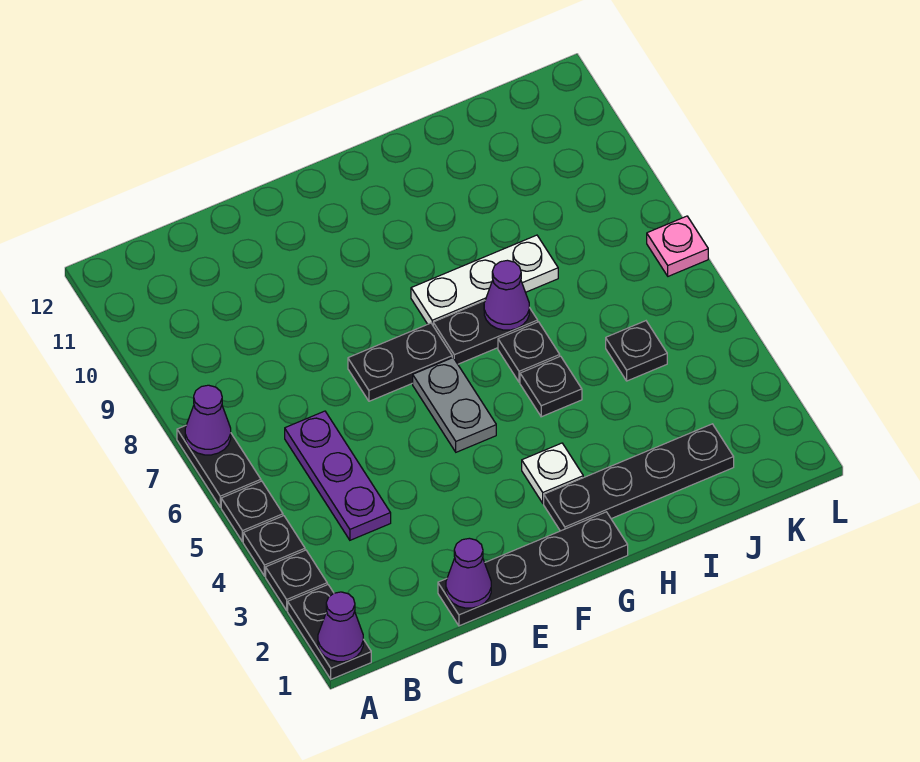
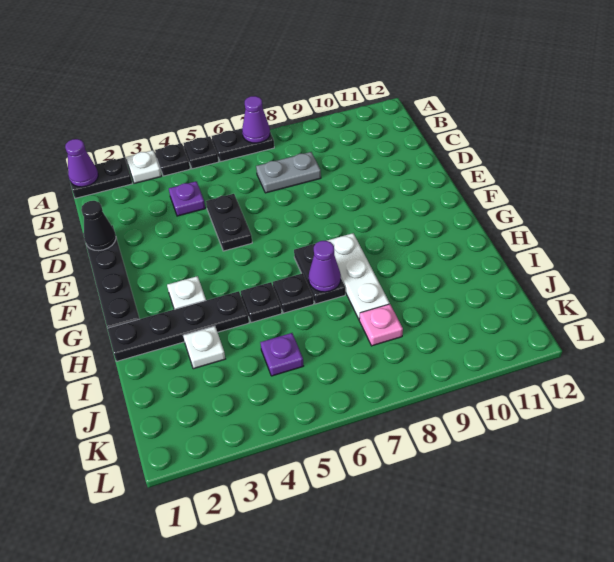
black 1x1 plate [266,550,327,610] -> white 1x1 plate [126,150,161,183]
purple 1x3 plate [285,411,391,540] -> purple 1x1 plate [169,181,205,216]
purple 1x1 cone [446,538,491,608] -> black 1x1 cone [81,201,116,251]
black 1x2 plate [348,323,452,401] -> black 1x2 plate moved to [206,194,252,251]
grey 1x2 plate [413,358,496,452] -> grey 1x2 plate moved to [256,152,321,193]
black 1x4 plate [544,424,734,531] -> black 1x4 plate turned to [107,291,249,361]
none -> white 1x1 plate [183,326,225,369]
black 1x1 plate [606,321,667,381] -> purple 1x1 plate [260,333,303,376]
pink 1x1 plate [647,216,708,276] -> pink 1x1 plate moved to [359,304,403,346]

